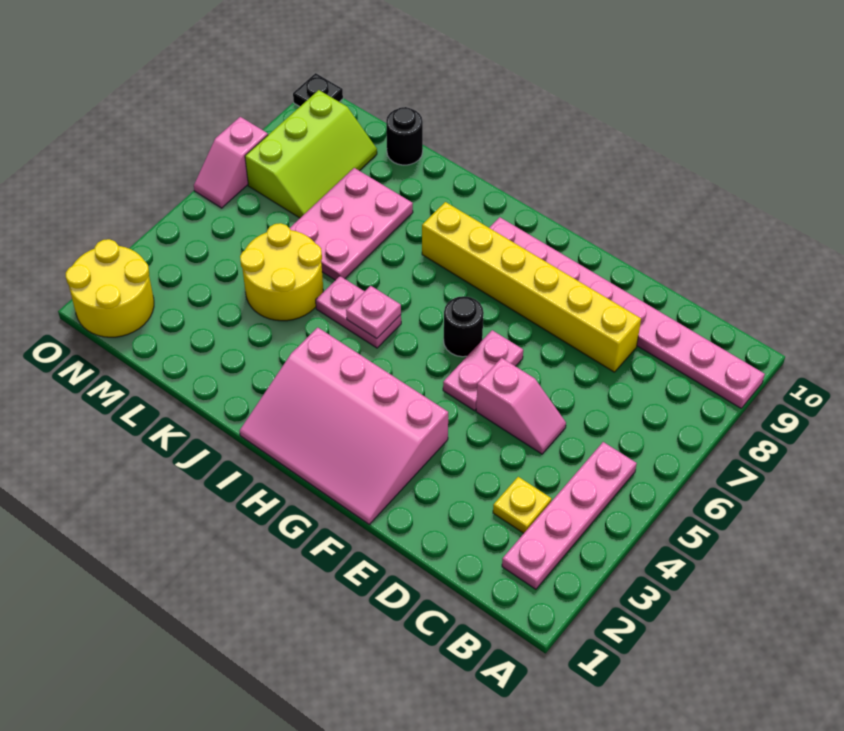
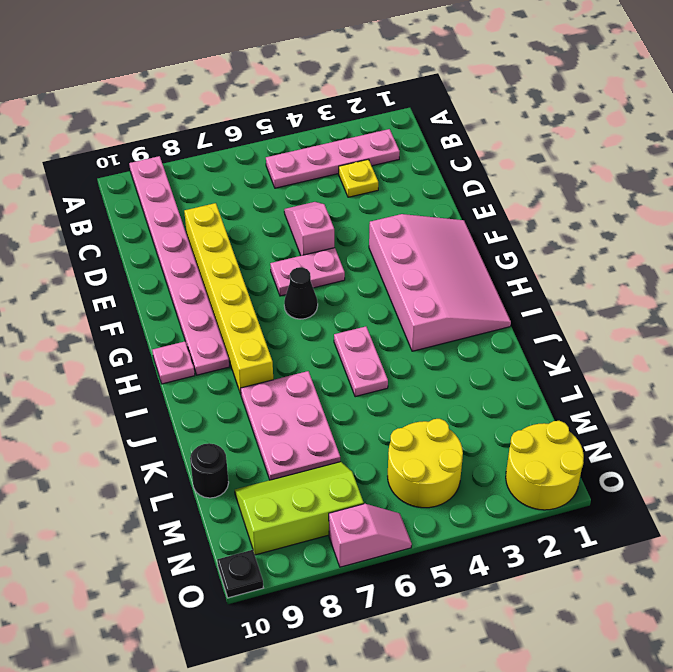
black 1x1 round brick [444,296,484,357] -> black 1x1 cone [284,267,318,319]
pink 1x1 plate [346,286,401,338] -> pink 1x1 plate moved to [152,341,195,384]
yellow 2x2 round brick [240,223,323,321] -> yellow 2x2 round brick moved to [388,419,463,508]
pink 2x3 plate [290,168,413,280] -> pink 2x3 plate turned to [241,371,340,480]

